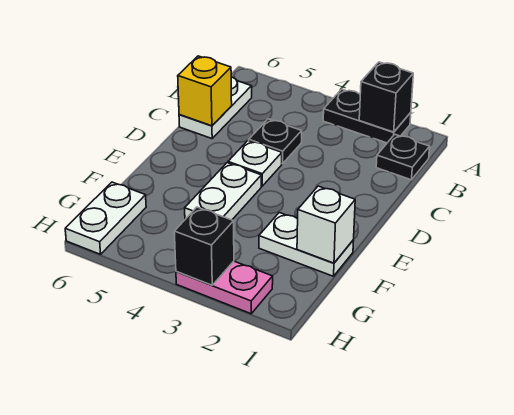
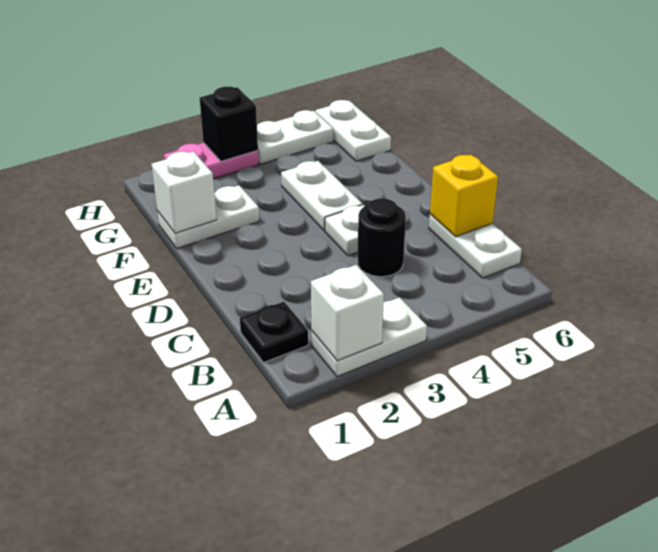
black 1x2 plate [323,89,411,143] -> white 1x2 plate [312,297,427,377]
black 1x1 brick [359,62,413,132] -> white 1x1 brick [311,265,384,361]
black 1x1 plate [249,119,302,164] -> black 1x1 round brick [357,199,406,277]
none -> white 1x2 plate [257,110,333,164]

